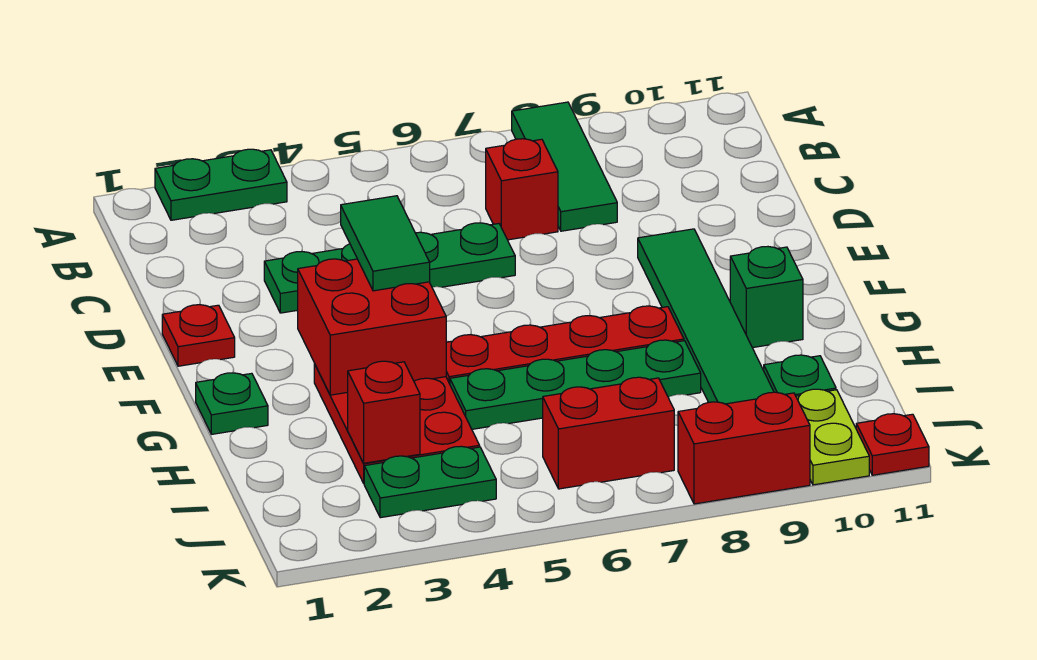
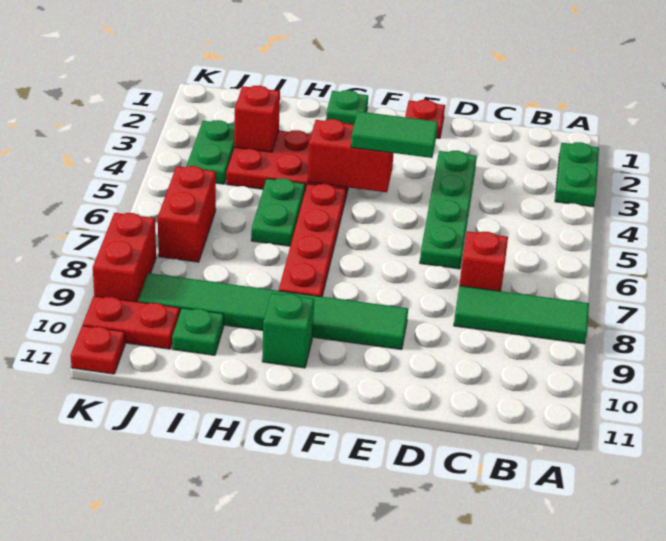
red 2x2 brick [298,259,446,395] -> red 1x2 brick [308,119,394,192]
green 1x4 plate [450,340,701,429] -> green 1x2 plate [251,178,305,246]
lime 1x2 plate [796,389,869,485] -> red 1x2 plate [83,296,180,349]

